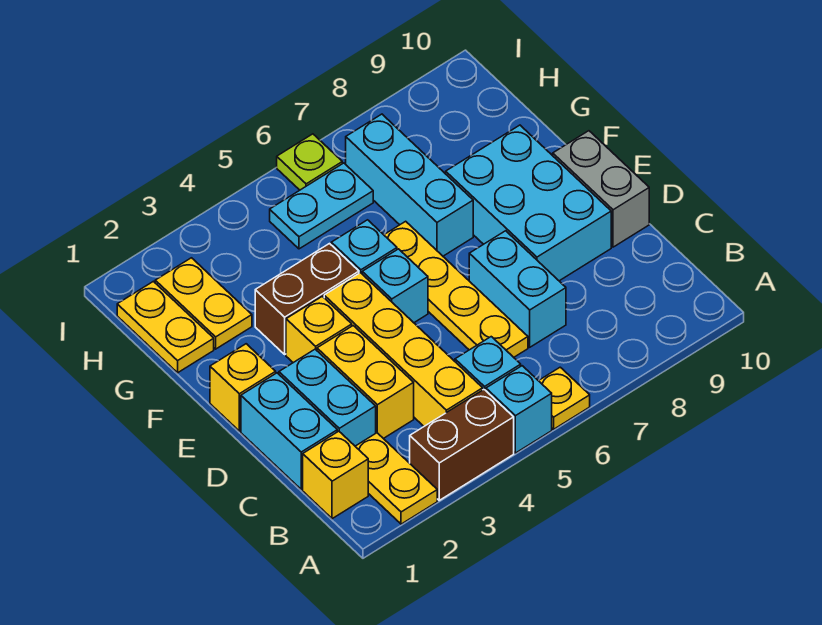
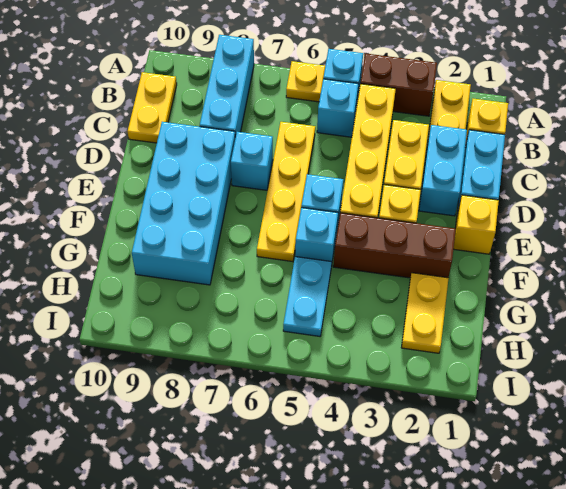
cyan 1x2 brick [469,231,566,347] -> cyan 1x1 brick [231,132,273,190]
cyan 2x3 brick [446,125,611,281] -> cyan 2x4 brick [132,122,235,285]
grey 1x2 brick [553,131,649,247] -> none
brown 1x2 brick [255,244,359,354] -> brown 1x3 brick [333,213,456,278]
cyan 1x3 brick [346,114,473,256] -> cyan 1x3 brick moved to [200,35,254,138]
yellow 1x2 plate [117,281,214,373] -> yellow 1x2 plate moved to [128,72,177,143]
cyan 1x2 plate [270,163,373,249] -> cyan 1x2 plate turned to [283,257,332,336]
lime 1x1 plate [277,134,342,190] -> none

